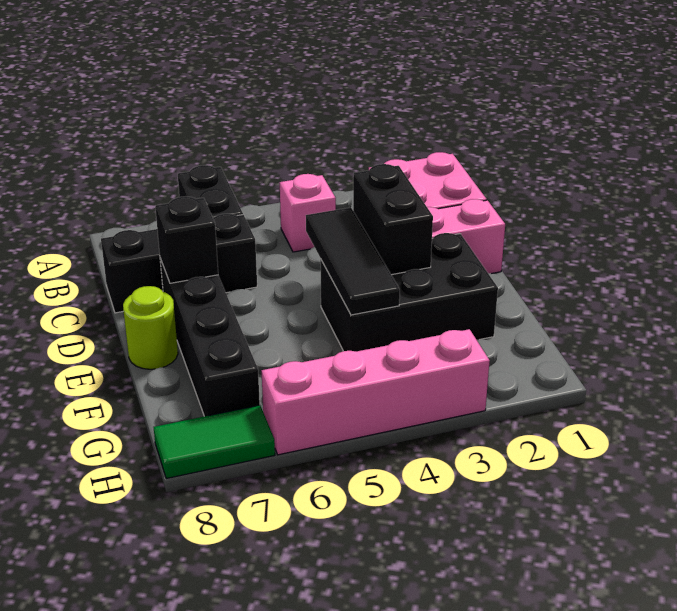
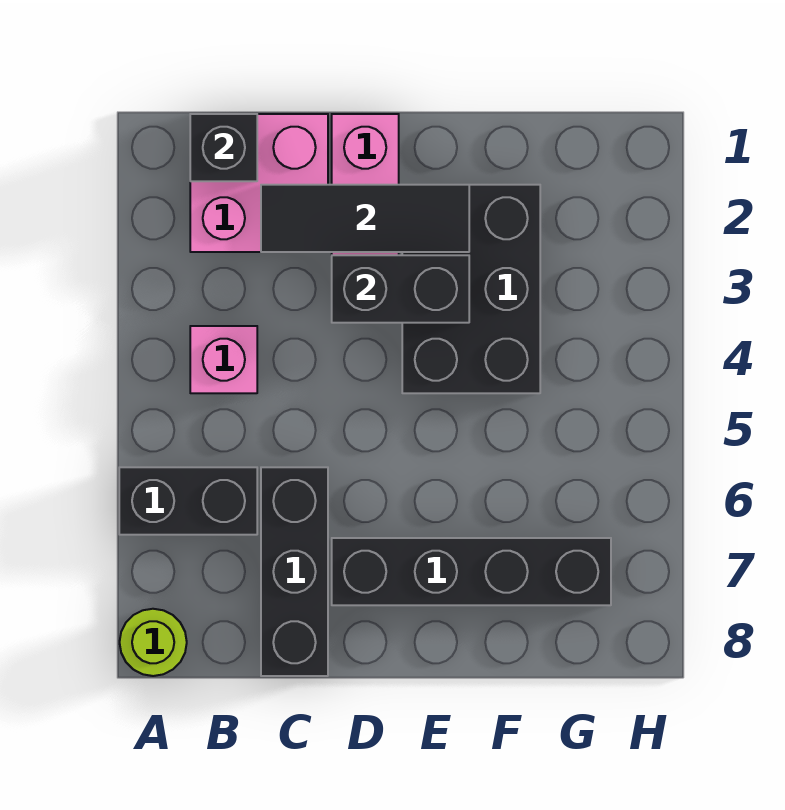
black 1x3 tile [306,207,400,315] -> black 1x3 tile moved to [261,185,469,252]
black 1x1 brick [155,196,218,283] -> black 1x1 brick moved to [190,114,257,181]
lime 1x1 round brick [123,286,178,369] -> lime 1x1 round brick moved to [120,609,187,676]
pink 1x4 brick [262,329,490,455] -> none
green 1x2 tile [154,405,275,479] -> none

